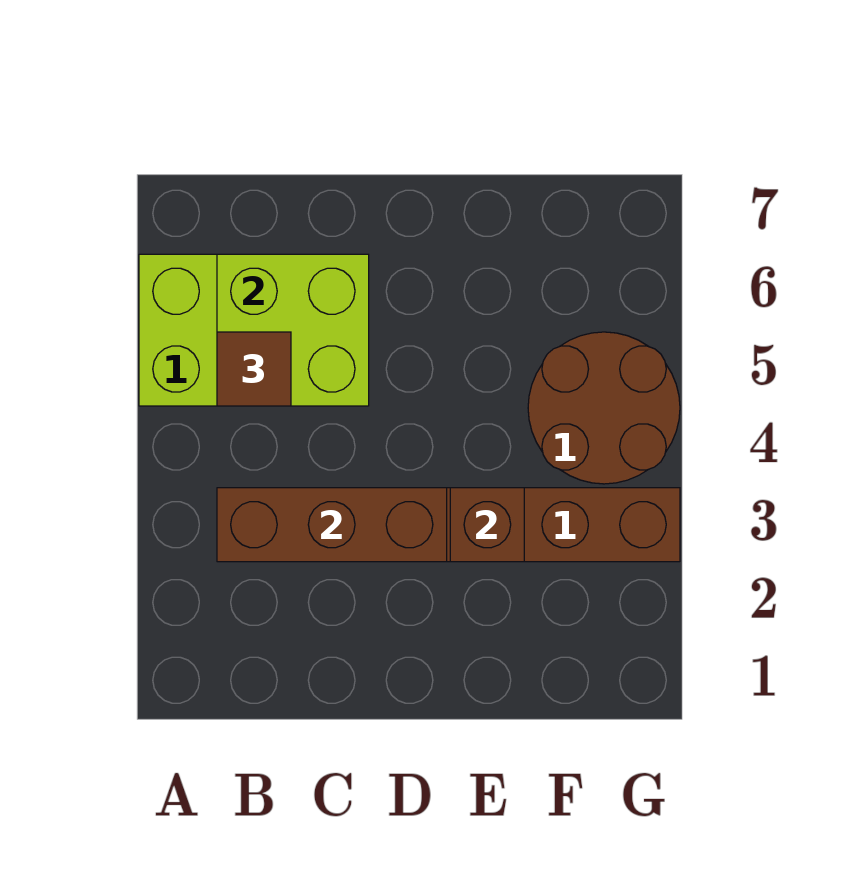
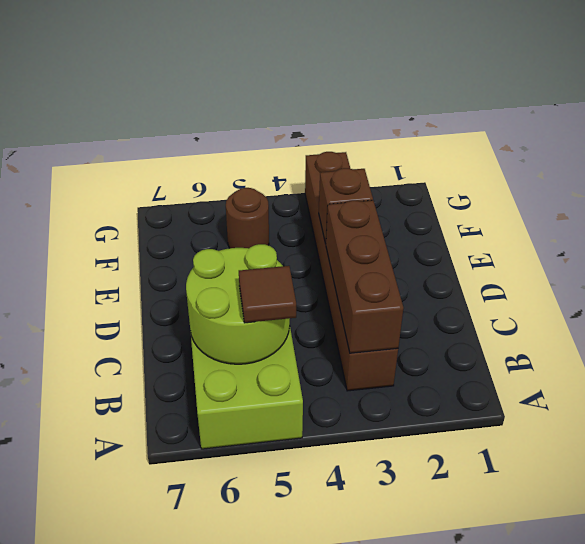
lime 2x2 brick [217,254,369,406] -> lime 2x2 round brick [186,244,290,364]
brown 2x2 round brick [528,332,680,484] -> brown 1x1 round brick [226,188,269,248]

